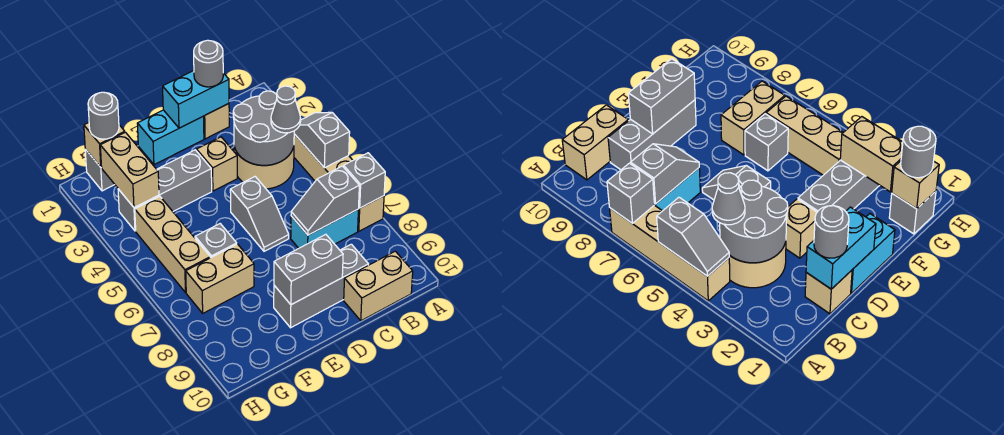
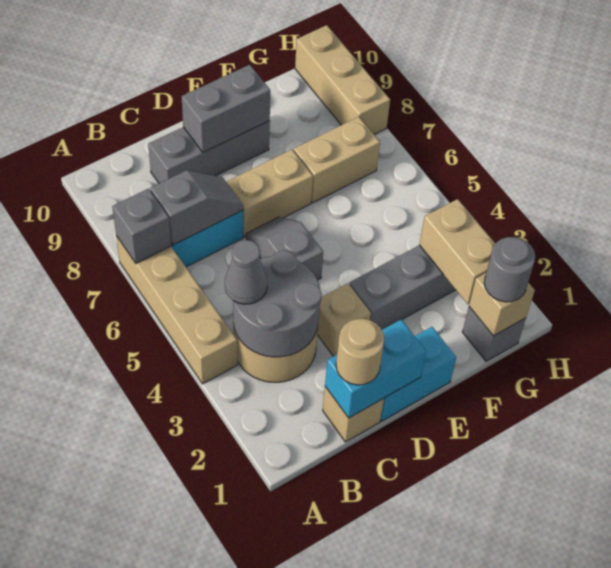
grey 1x2 slope [294,112,350,168] -> none
tan 1x2 brick [344,251,413,321] -> tan 1x2 brick moved to [226,150,313,237]
grey 1x1 round brick [194,40,223,87] -> tan 1x1 round brick [336,319,384,385]
grey 1x1 brick [195,224,237,258] -> none
tan 1x3 brick [135,196,210,293] -> tan 1x3 brick moved to [295,25,390,135]

